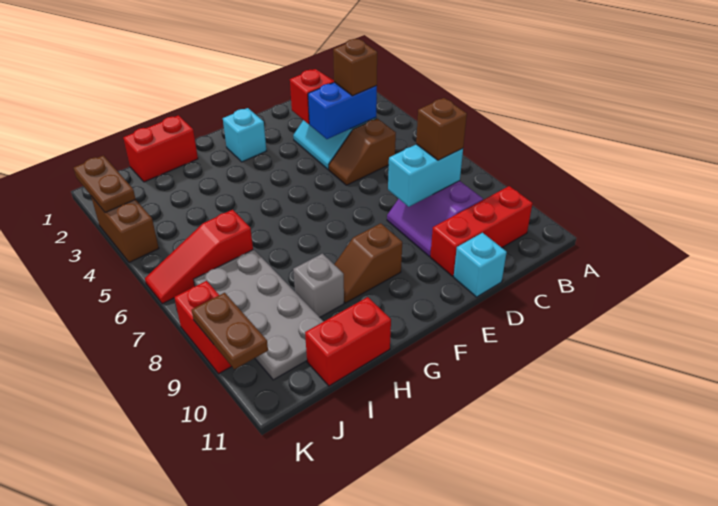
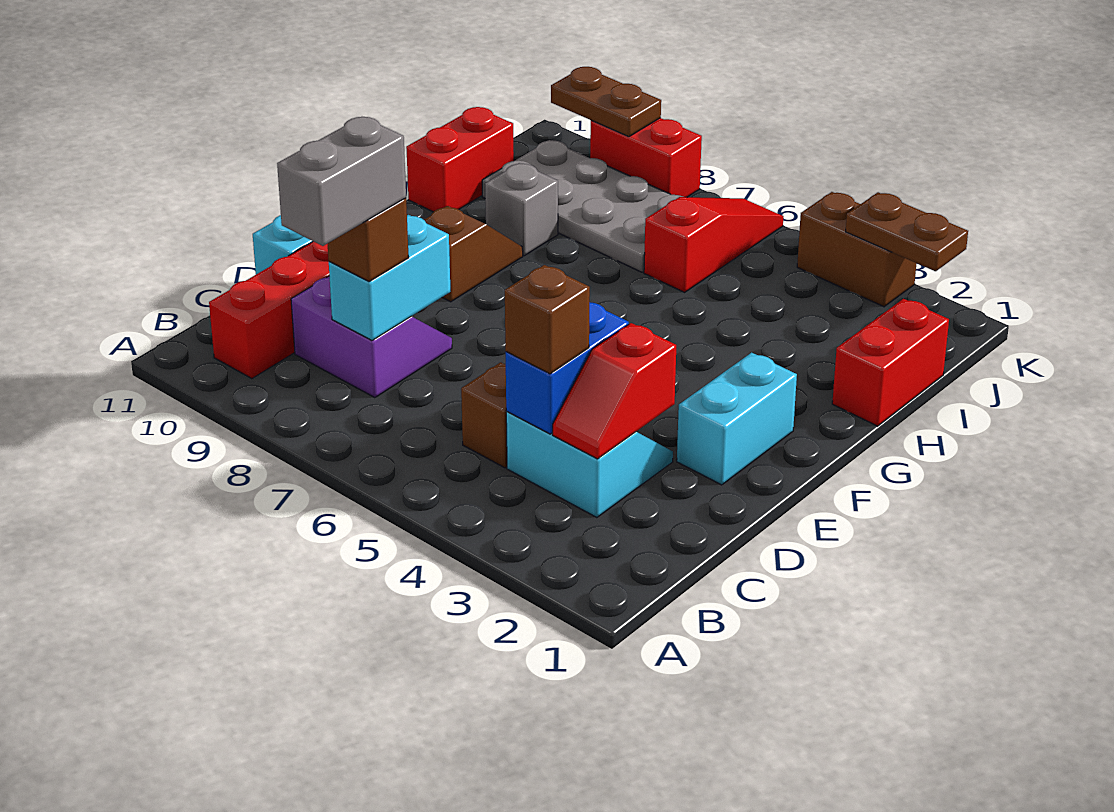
none -> grey 1x2 brick [277,117,406,246]
cyan 1x1 brick [223,108,266,162] -> cyan 1x2 brick [677,353,797,485]

